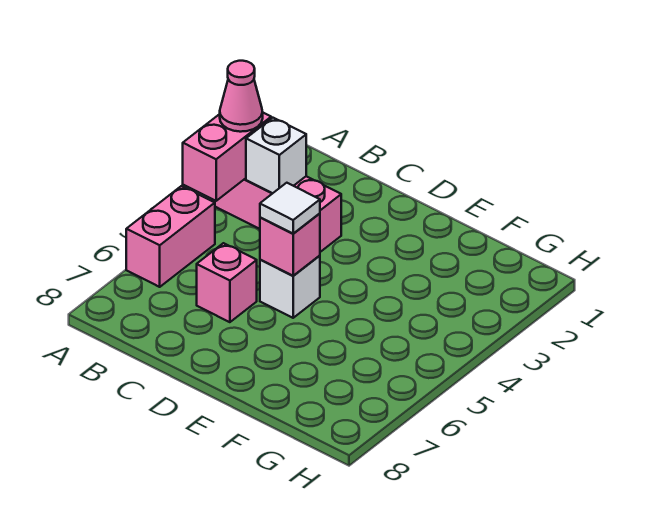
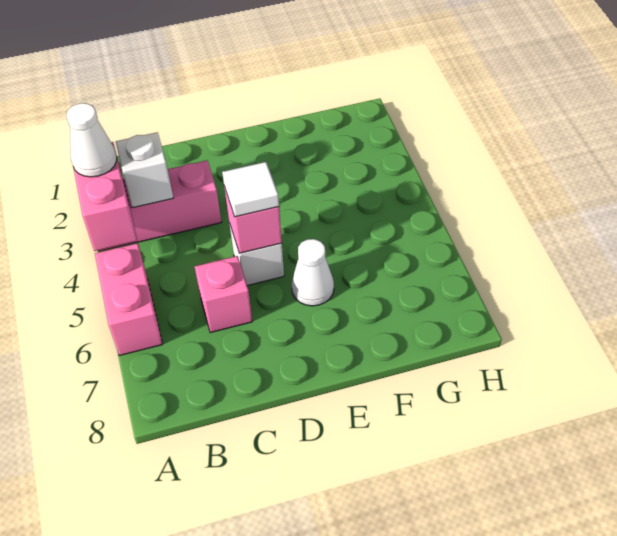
pink 1x1 cone [220,61,263,132] -> white 1x1 cone [66,103,117,177]
none -> white 1x1 cone [291,239,334,306]

